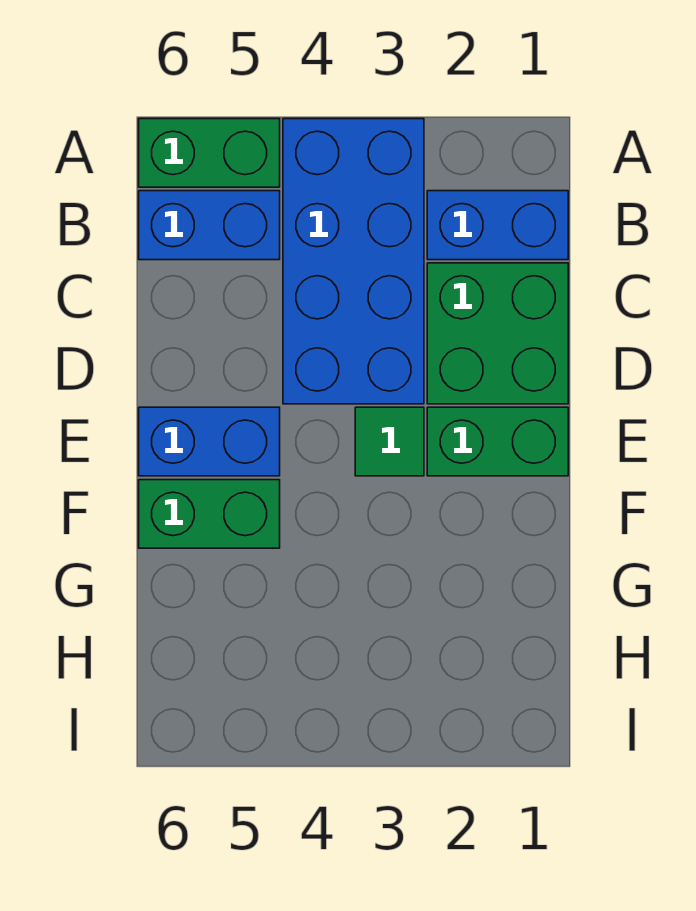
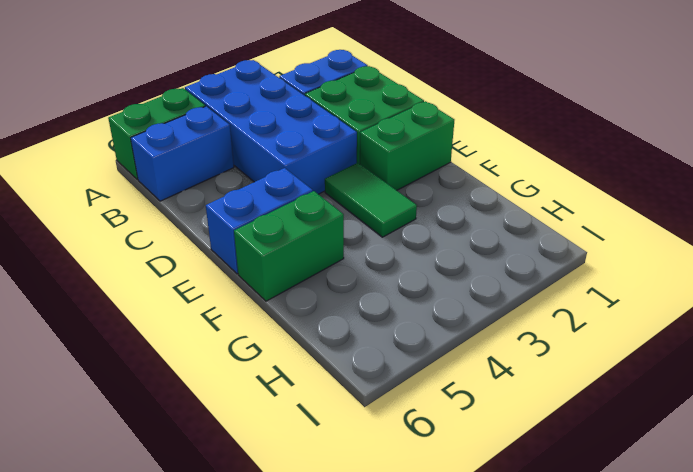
green 1x1 tile [355,407,424,476] -> green 1x2 tile [325,163,417,237]

